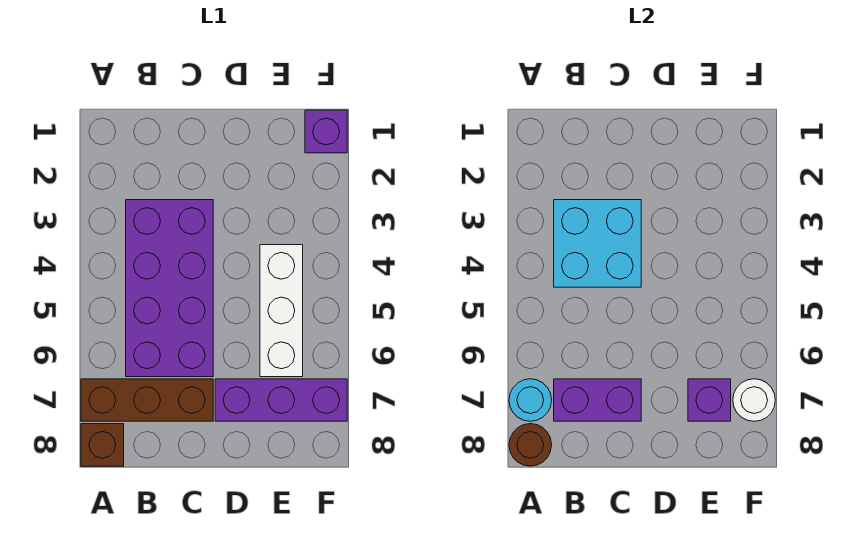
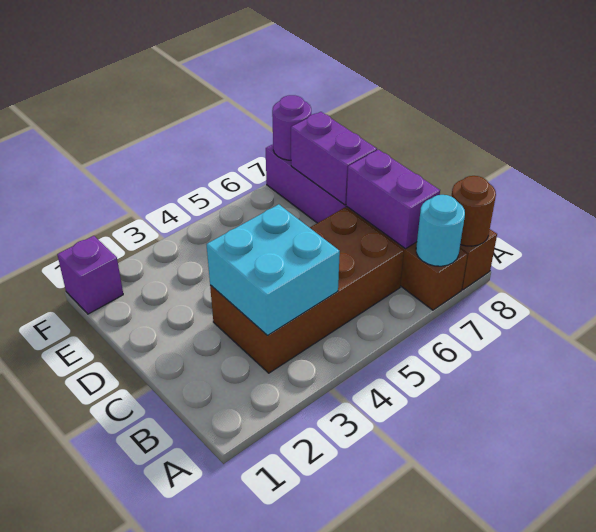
purple 2x4 brick [126,200,213,377] -> brown 2x4 brick [210,208,404,373]
white 1x3 brick [260,245,303,377] -> none
purple 1x1 brick [688,379,731,421] -> purple 1x2 brick [291,112,377,205]
white 1x1 round brick [733,379,775,421] -> purple 1x1 round brick [272,95,311,160]

